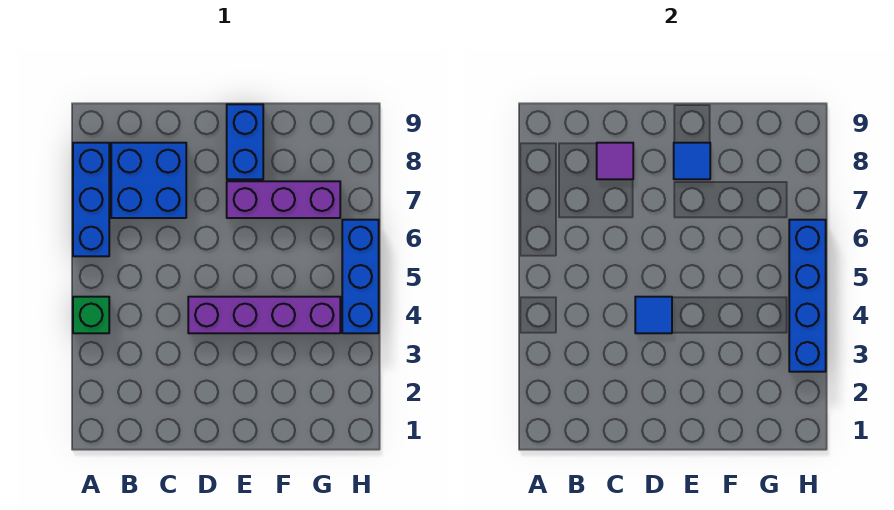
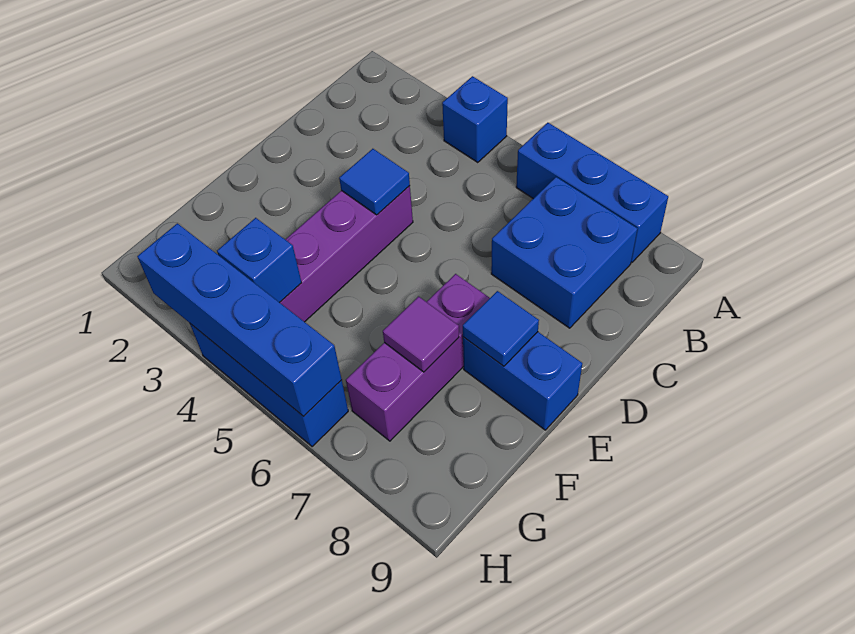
green 1x1 brick [73,297,109,333] -> blue 1x1 brick [442,76,508,163]
purple 1x1 tile [597,143,633,179] -> purple 1x1 tile moved to [383,297,459,372]
none -> blue 1x1 brick [217,218,302,303]

